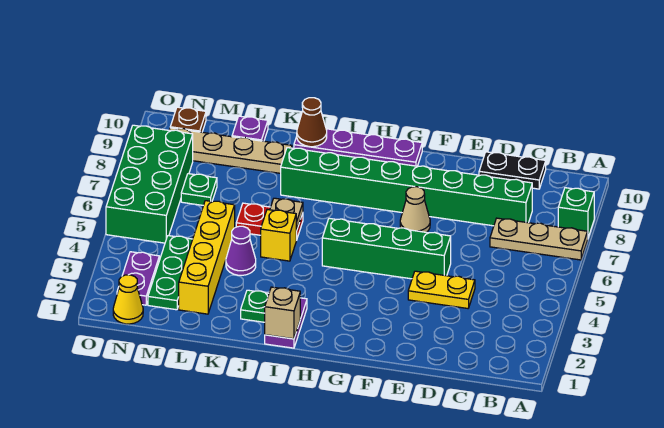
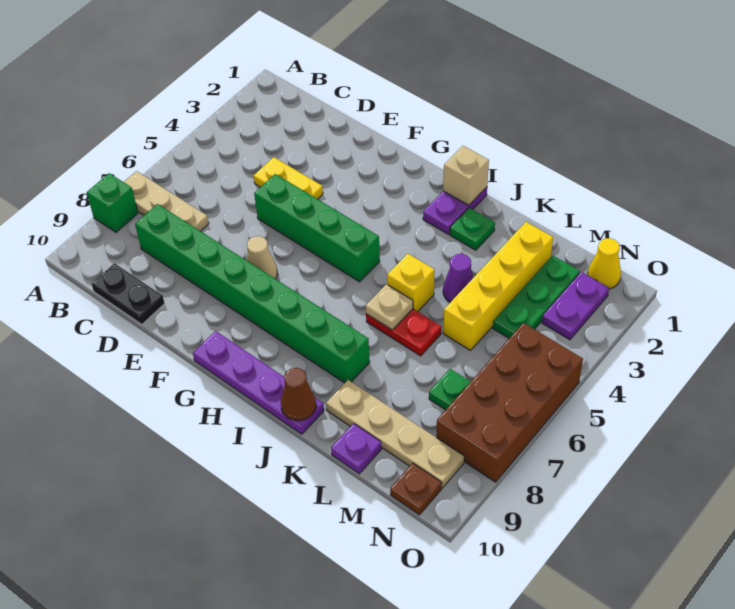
green 2x4 brick [106,125,193,243] -> brown 2x4 brick [436,323,583,482]

